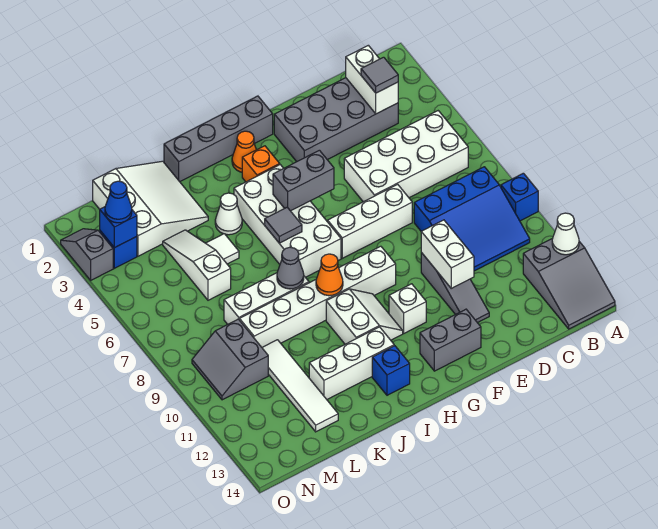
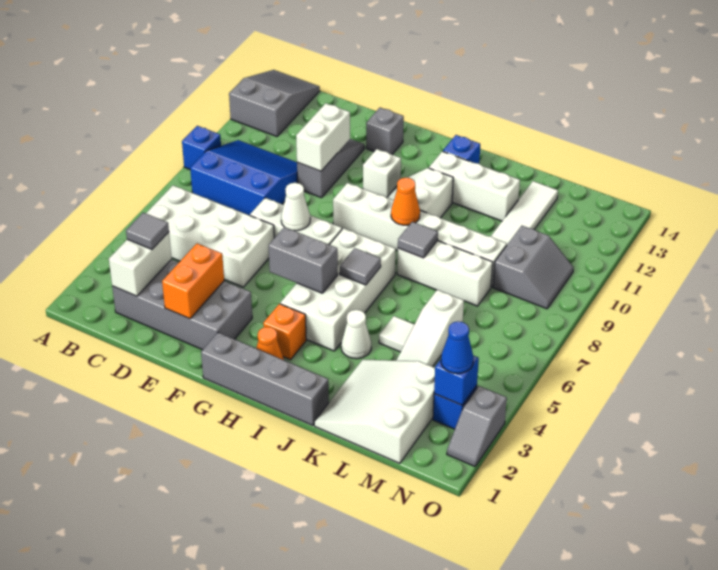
white 1x1 cone [552,213,579,255] -> white 1x1 cone moved to [281,183,310,231]
none -> orange 1x2 brick [162,243,224,319]
grey 1x2 brick [420,309,481,371] -> grey 1x1 brick [366,108,404,154]
grey 1x1 cone [277,247,304,289] -> grey 1x1 tile [398,222,438,258]

